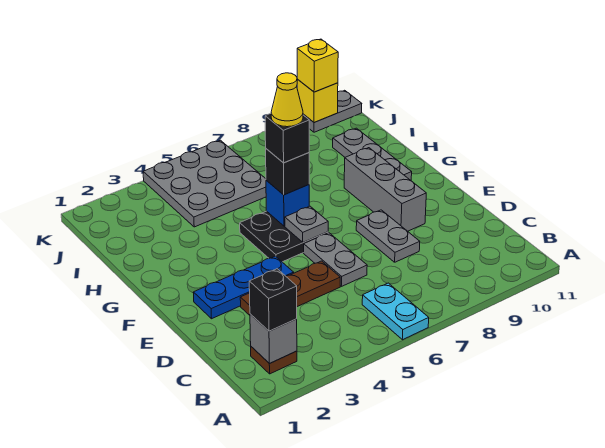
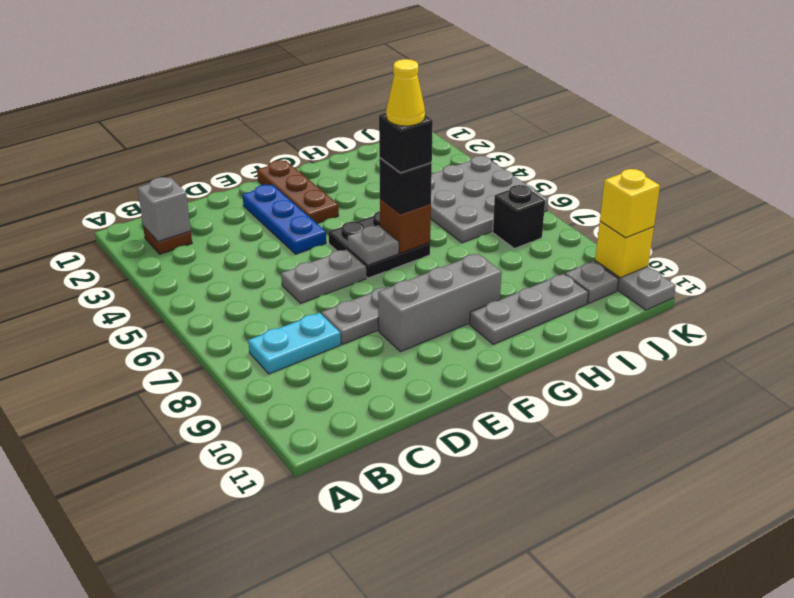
cyan 1x2 plate [362,283,429,340] -> cyan 1x2 plate moved to [248,313,341,374]
black 1x1 brick [249,269,297,331] -> black 1x1 brick moved to [493,185,545,248]
brown 1x3 plate [240,261,340,315] -> brown 1x3 plate moved to [257,160,339,224]
blue 1x1 brick [266,180,309,226] -> brown 1x1 brick [380,198,431,253]
none -> grey 1x1 plate [565,261,619,303]

